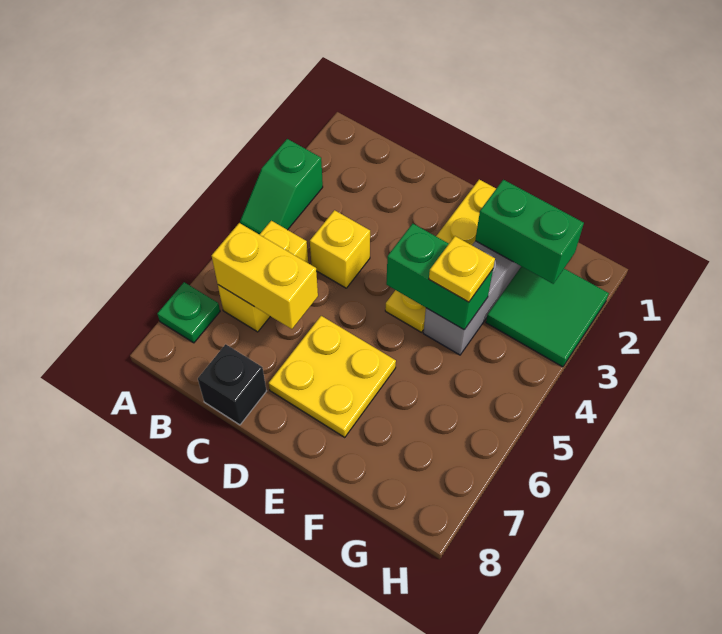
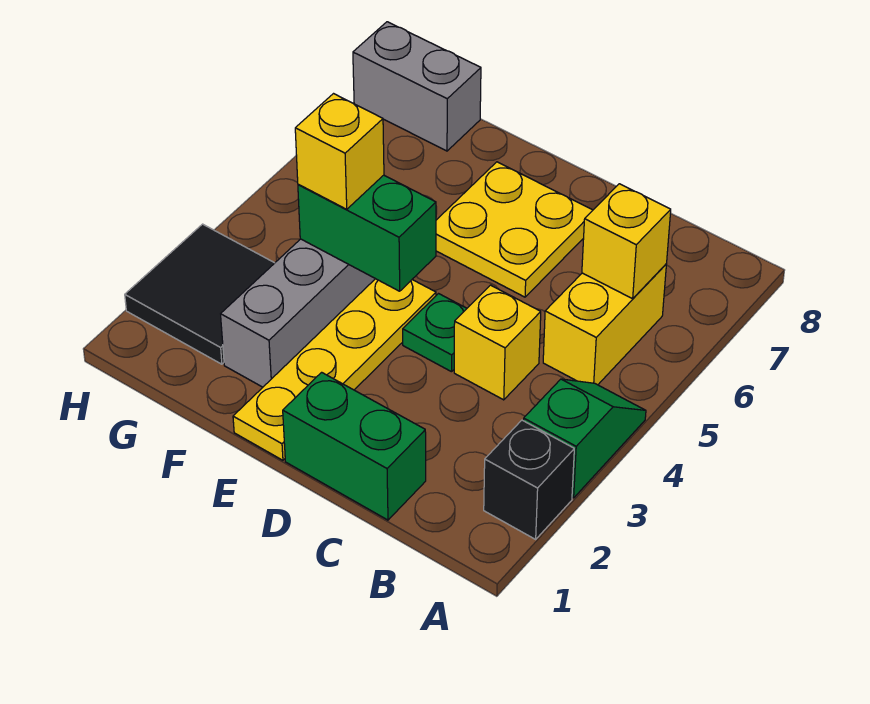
green 1x1 plate [157,282,220,343] -> green 1x1 plate moved to [403,294,467,372]
yellow 1x2 brick [212,223,318,329] -> yellow 1x1 brick [582,184,671,299]
black 1x1 brick [198,344,266,425] -> black 1x1 brick moved to [484,420,574,539]
green 1x2 brick [475,180,584,284] -> green 1x2 brick moved to [283,372,426,520]
yellow 1x1 plate [429,236,495,302] -> yellow 1x1 brick [295,94,384,209]
green 2x2 tile [486,266,609,367] -> black 2x2 tile [125,224,274,364]
none -> grey 1x2 brick [353,22,481,151]

